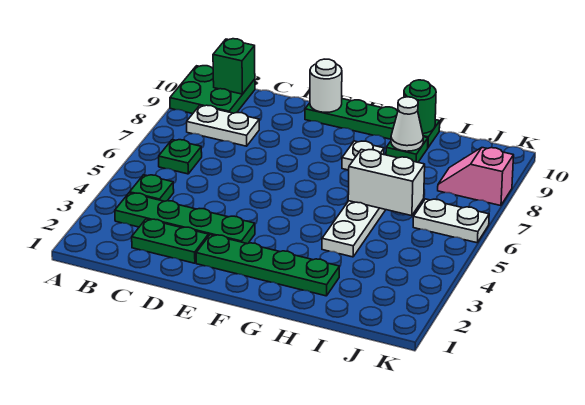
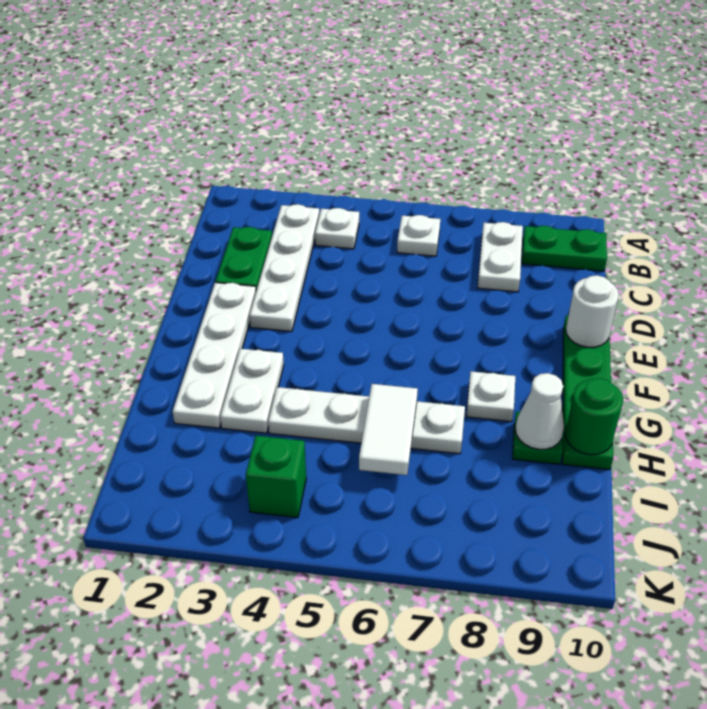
green 2x2 plate [170,66,255,114] -> green 1x2 plate [522,226,607,271]
green 1x4 plate [115,193,255,244] -> white 1x4 plate [249,204,319,332]
green 1x1 plate [130,175,174,201] -> white 1x1 plate [315,208,359,249]
green 1x1 plate [159,140,202,174] -> white 1x1 plate [397,215,440,256]
green 1x1 brick [213,39,255,94] -> green 1x1 brick moved to [246,436,306,518]
green 1x4 plate [196,235,340,296] -> white 1x4 plate [173,283,256,428]
white 1x2 brick [348,149,425,216] -> white 1x2 tile [359,384,418,475]
white 1x2 plate [413,199,489,243] -> white 1x2 plate moved to [220,349,284,433]
pink 1x2 slope [438,148,514,206] -> none

